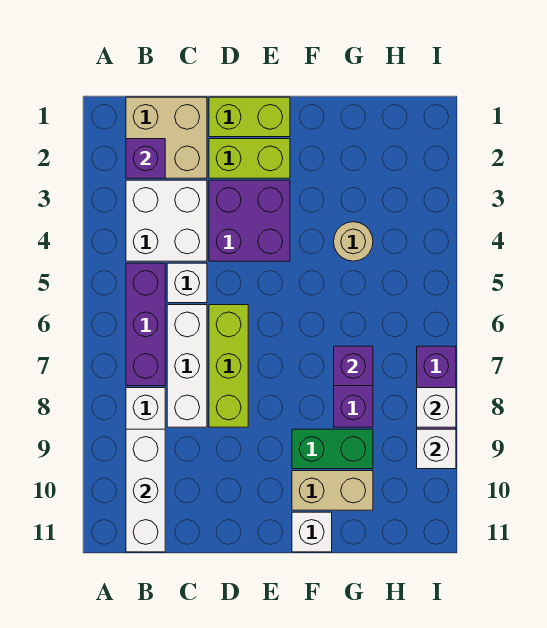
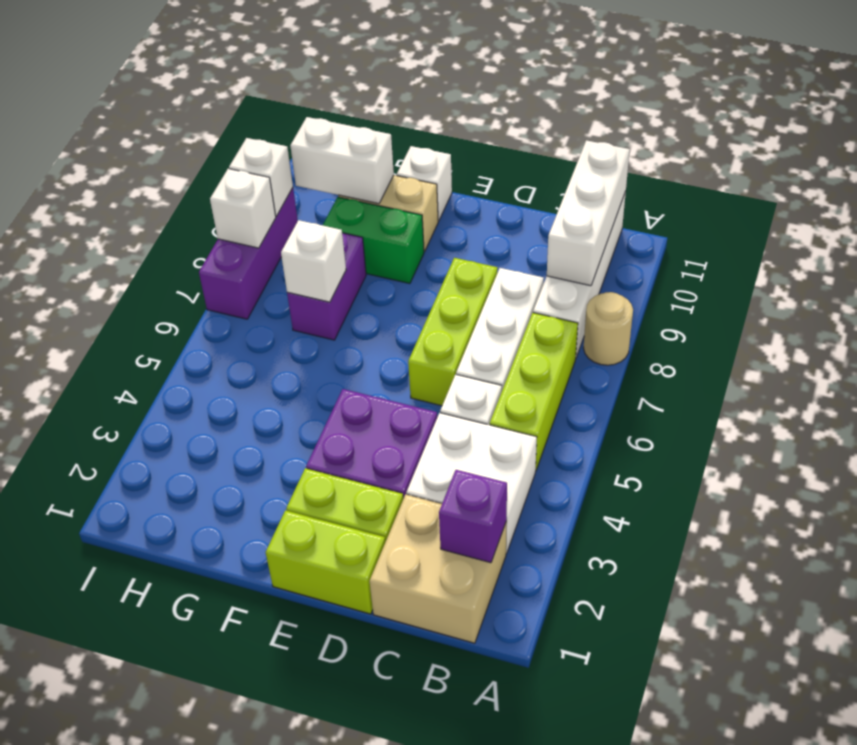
purple 1x3 brick [126,263,165,386] -> lime 1x3 brick [490,313,578,470]
tan 1x1 round brick [334,222,373,261] -> tan 1x1 round brick moved to [583,292,633,365]
purple 1x1 brick [334,346,373,386] -> white 1x1 brick [281,220,346,302]
none -> white 1x2 brick [290,117,394,204]

